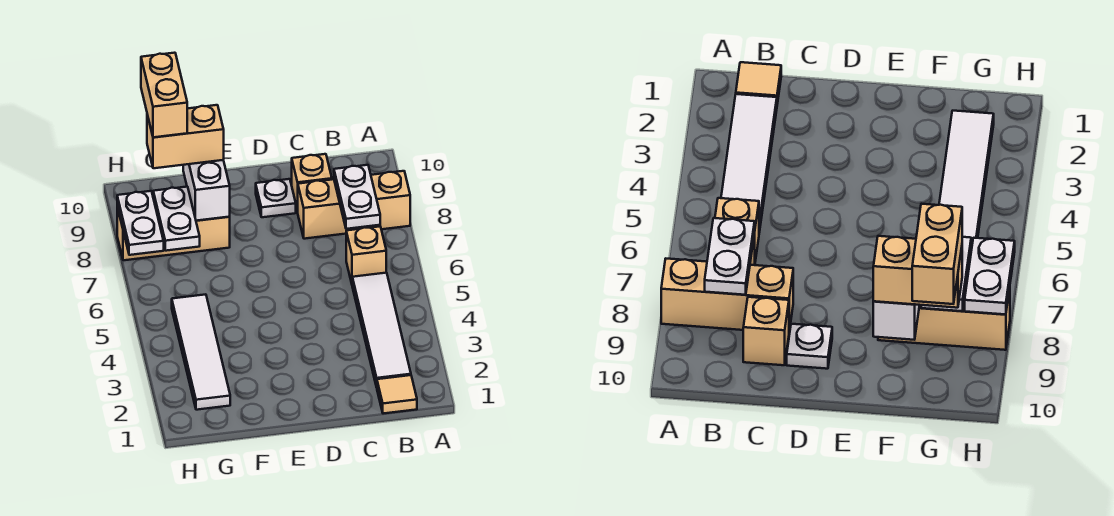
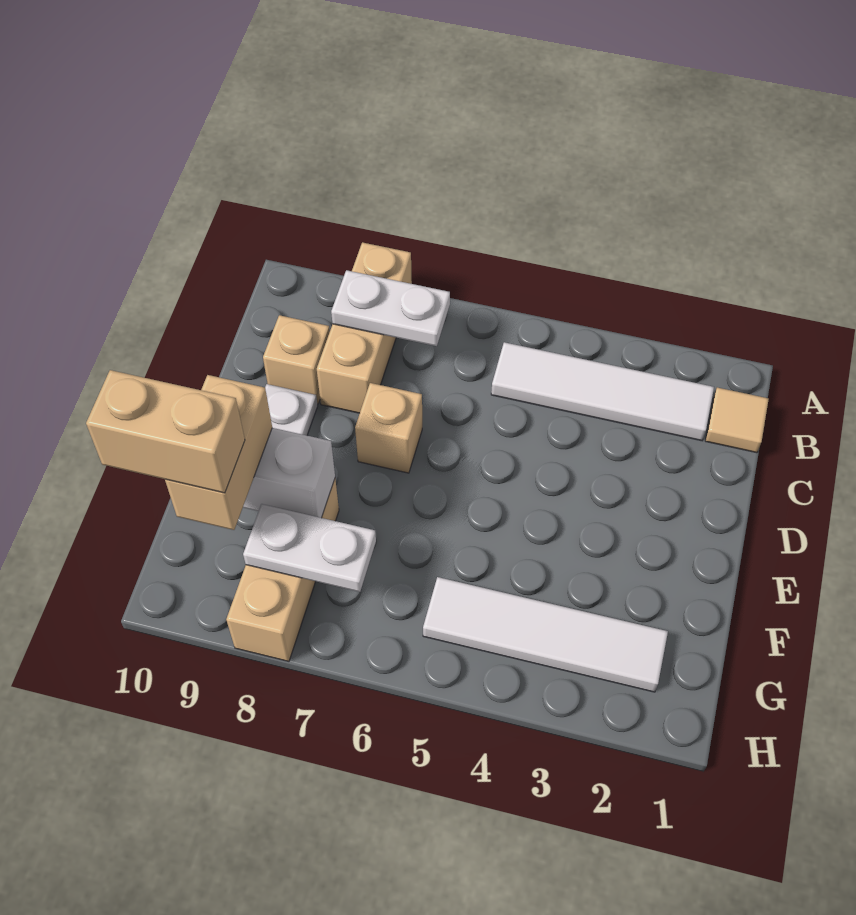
tan 1x1 brick [346,227,386,283] -> tan 1x1 brick moved to [355,383,422,473]
white 1x2 plate [117,191,164,255] -> none

